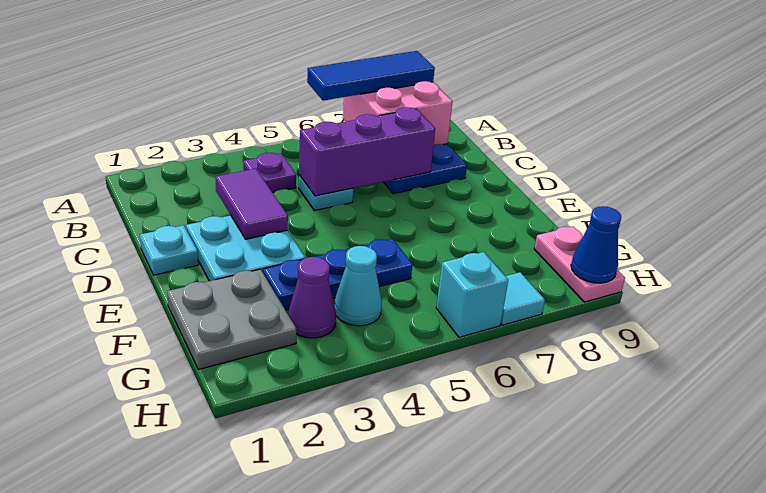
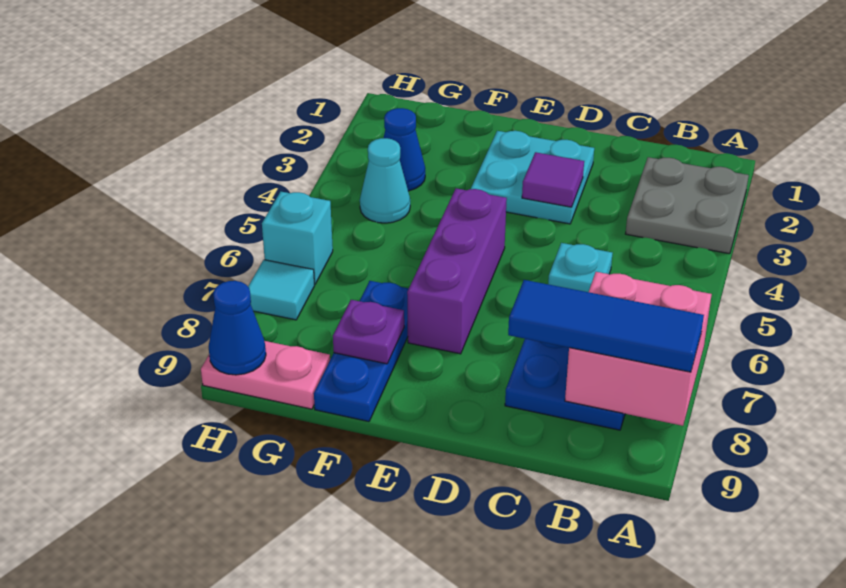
blue 1x3 tile [307,51,435,101] -> blue 1x3 tile turned to [508,280,704,372]
purple 1x1 plate [243,153,296,193] -> purple 1x1 plate moved to [333,300,404,364]
purple 1x2 tile [216,169,288,239] -> purple 1x1 tile [522,152,584,207]
purple 1x3 brick [299,107,435,196] -> purple 1x3 brick moved to [407,188,507,354]
cyan 1x1 plate [140,225,198,275] -> none
grey 2x2 plate [167,269,296,369] -> grey 2x2 plate moved to [626,157,749,254]
blue 1x3 plate [263,239,413,310] -> blue 1x3 plate moved to [314,281,409,422]
purple 1x1 cone [288,257,336,338] -> blue 1x1 cone [383,108,425,191]

